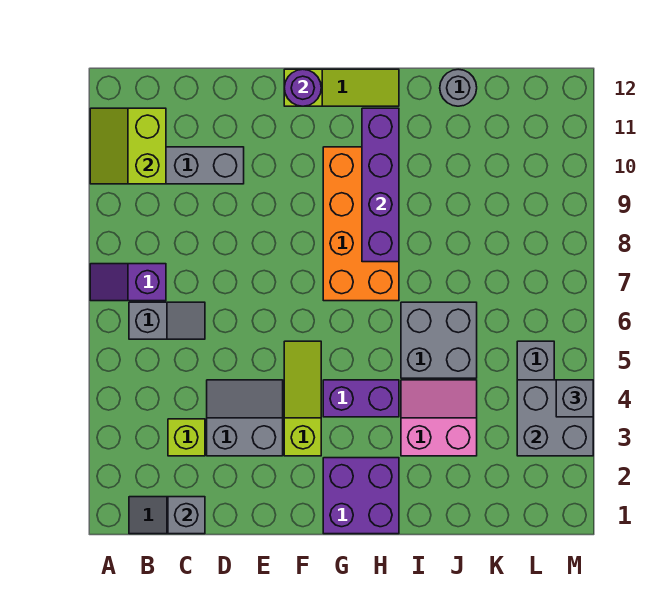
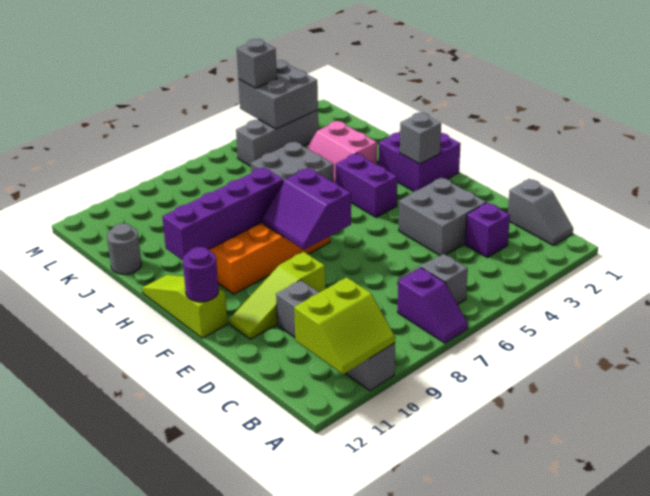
grey 1x1 brick [168,497,205,534] -> grey 1x1 brick moved to [400,113,441,164]
lime 1x1 brick [168,419,205,456] -> purple 1x1 brick [465,202,510,257]
grey 2x2 slope [207,380,283,456] -> grey 2x2 brick [399,178,486,256]
lime 1x3 slope [284,341,321,456] -> lime 1x3 slope moved to [230,252,325,339]
none -> purple 2x2 slope [262,168,351,250]

